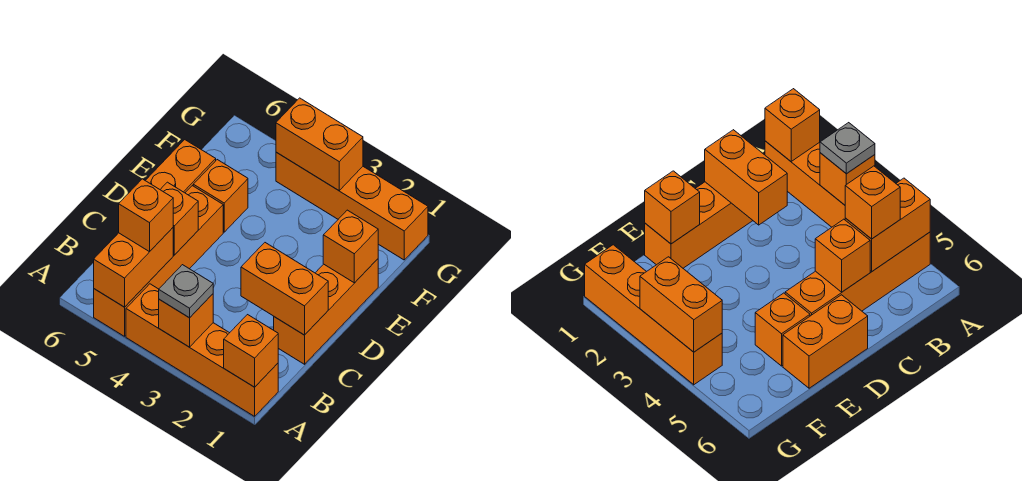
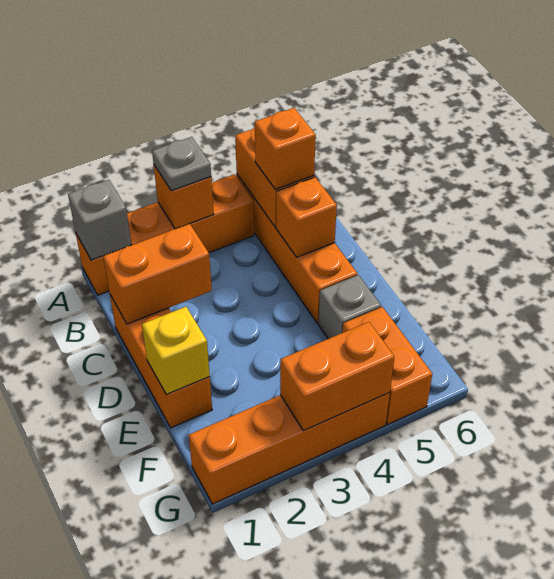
orange 1x1 brick [224,315,278,387] -> grey 1x1 brick [68,180,132,260]
orange 1x2 brick [145,140,216,193] -> orange 1x2 brick moved to [343,307,432,424]
orange 1x1 brick [323,210,378,283] -> yellow 1x1 brick [142,307,210,395]
orange 1x1 brick [193,160,248,232] -> grey 1x1 brick [318,275,381,339]

